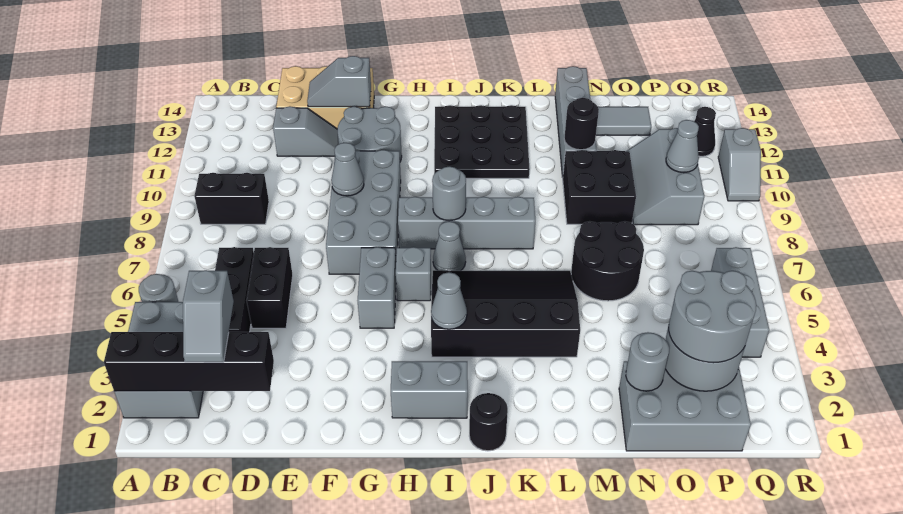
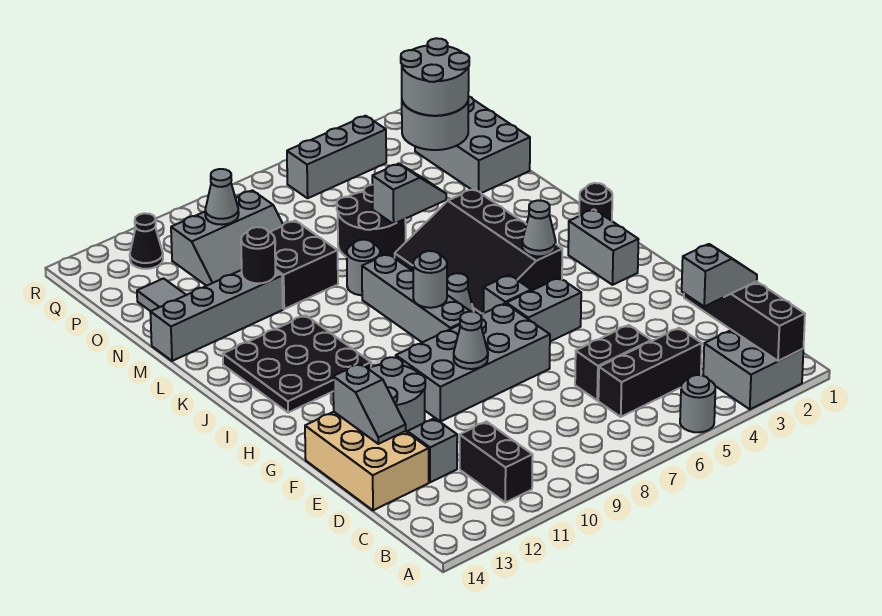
grey 2x3 brick [114,302,203,418] -> grey 2x2 brick [703,330,803,409]
black 1x2 brick [194,173,269,224] -> black 1x2 brick moved to [460,422,533,502]
grey 1x1 round brick [626,332,669,391] -> grey 1x1 round brick moved to [347,240,380,295]
grey 1x2 slope [718,128,761,201] -> grey 1x2 slope moved to [372,164,446,224]

